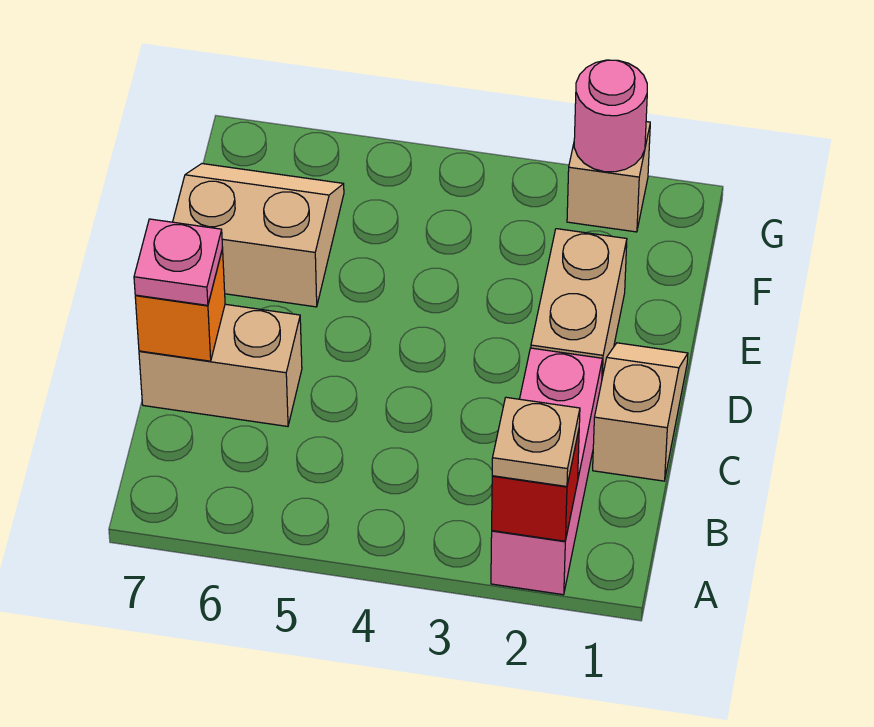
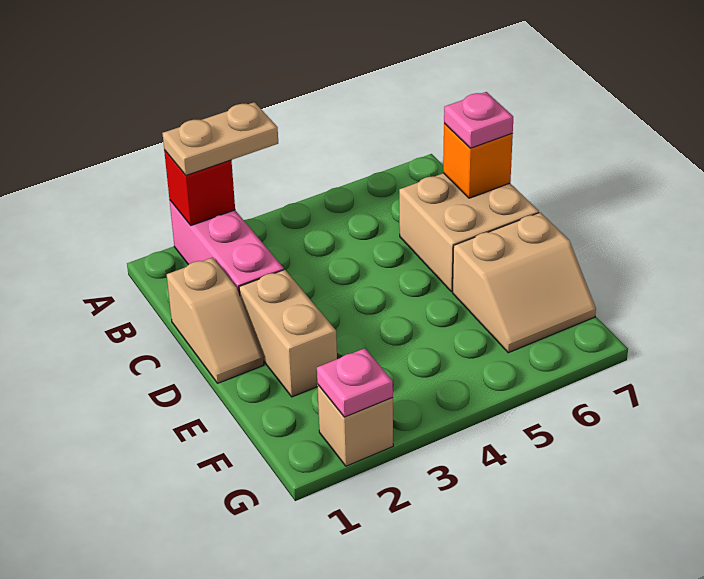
tan 1x1 plate [492,397,580,487] -> tan 1x2 plate [162,102,278,175]
tan 1x2 brick [139,304,302,426] -> tan 2x2 brick [399,173,539,292]
pink 1x1 round brick [574,60,647,172] -> pink 1x1 plate [317,348,393,417]

